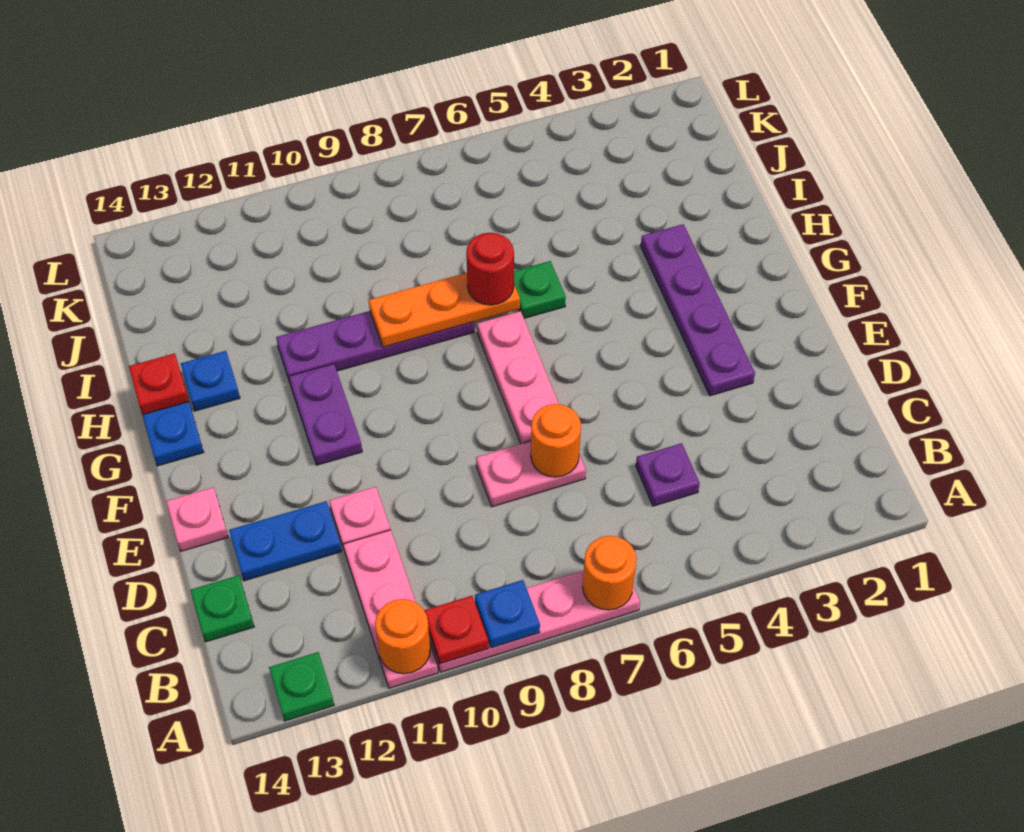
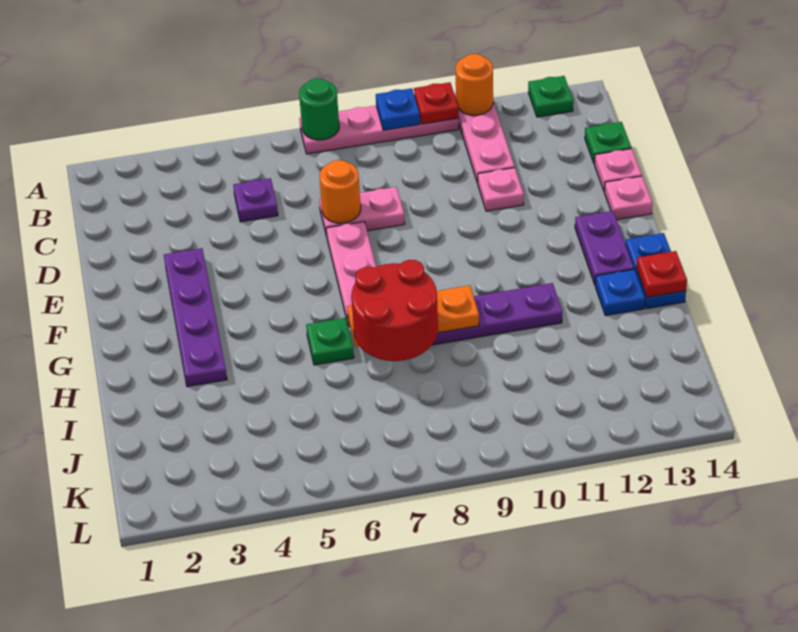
orange 1x1 round brick [583,536,637,610] -> green 1x1 round brick [299,78,339,140]
blue 1x2 plate [229,501,342,581] -> none
none -> pink 1x1 plate [595,149,642,192]
purple 1x2 plate [289,364,362,465] -> purple 1x2 plate moved to [575,211,634,284]
red 1x1 round brick [466,233,514,305] -> red 2x2 round brick [351,260,438,361]

